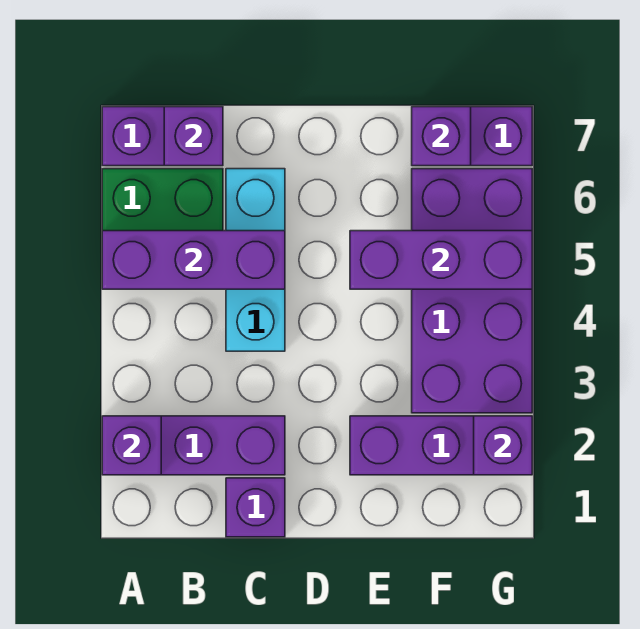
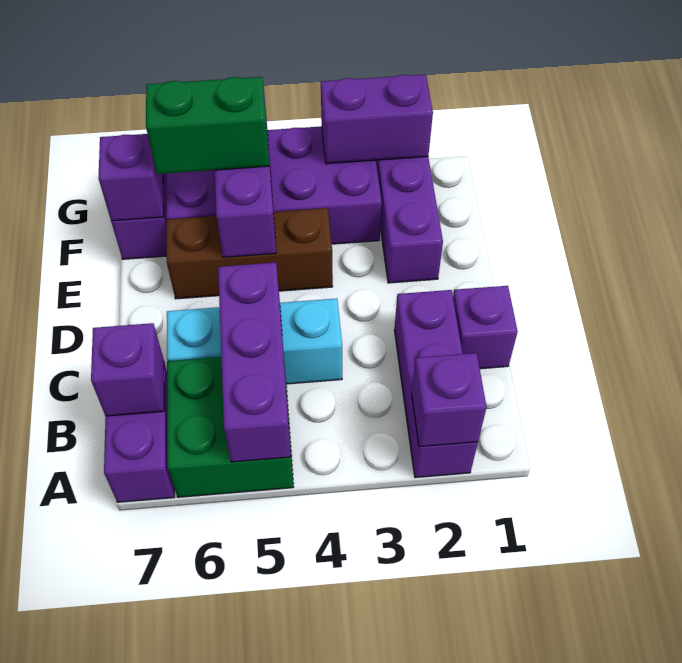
none -> brown 1x3 brick [166,208,333,299]
none -> green 1x2 brick [146,77,269,174]
purple 1x1 brick [474,416,532,475] -> purple 1x2 brick [321,75,433,164]

